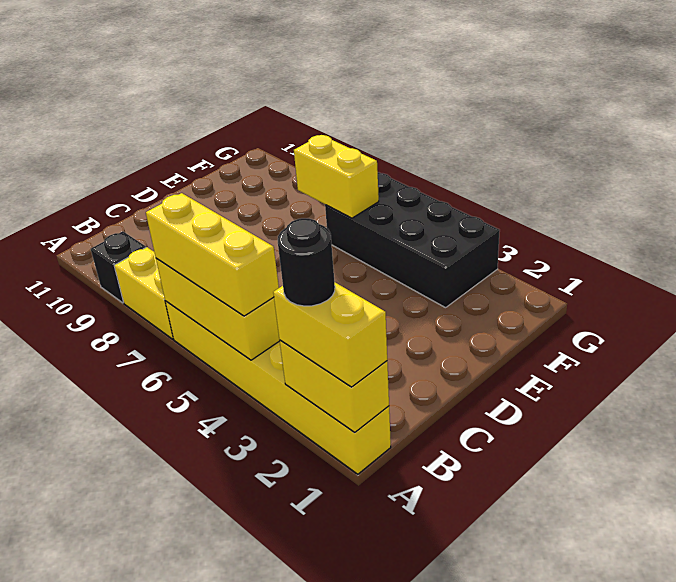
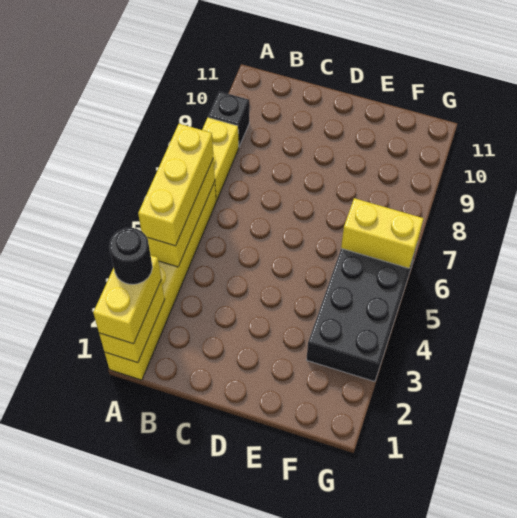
yellow 1x2 brick [294,135,379,218] -> yellow 1x2 brick turned to [341,198,424,268]

